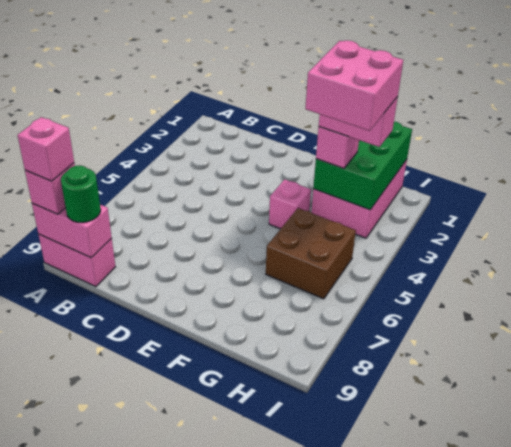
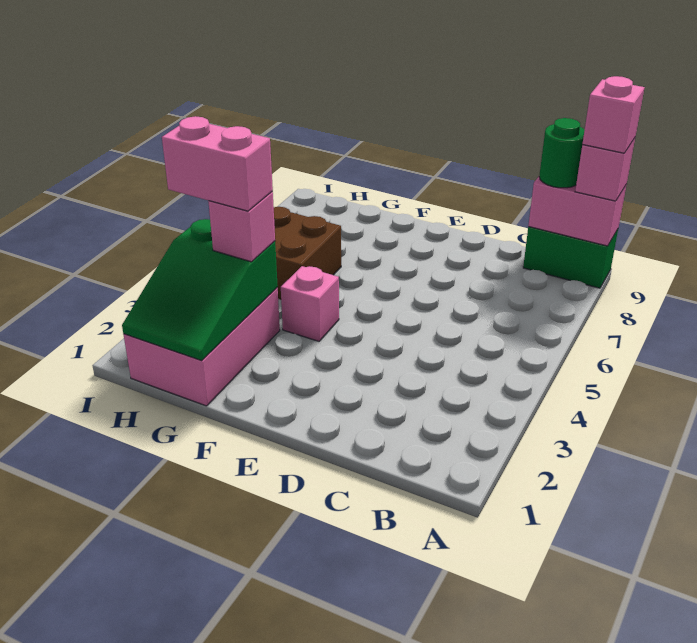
pink 1x2 brick [38,234,115,287] -> green 1x2 brick [523,227,618,288]
green 2x3 brick [313,122,412,210] -> green 2x3 slope [122,219,278,360]
pink 2x2 brick [305,40,403,131] -> none

